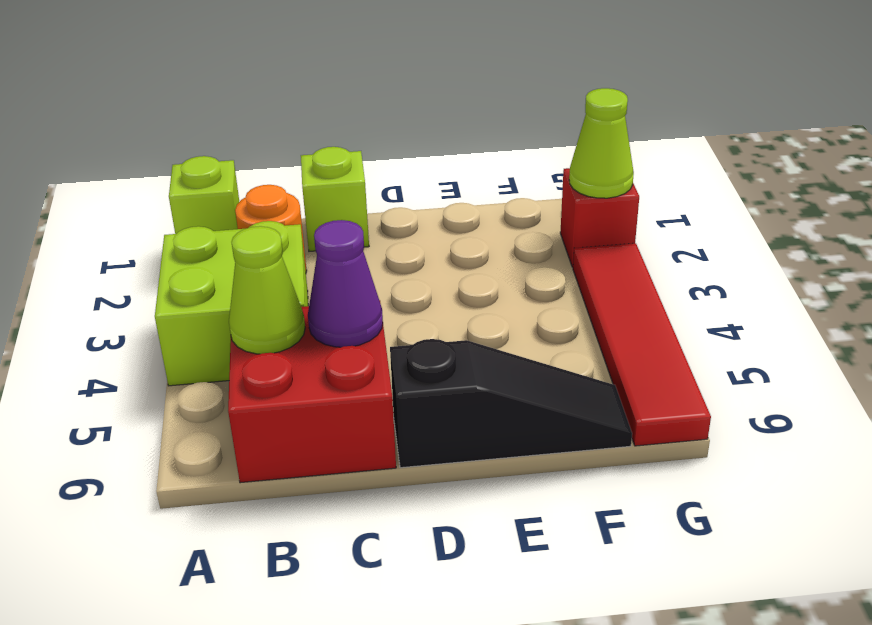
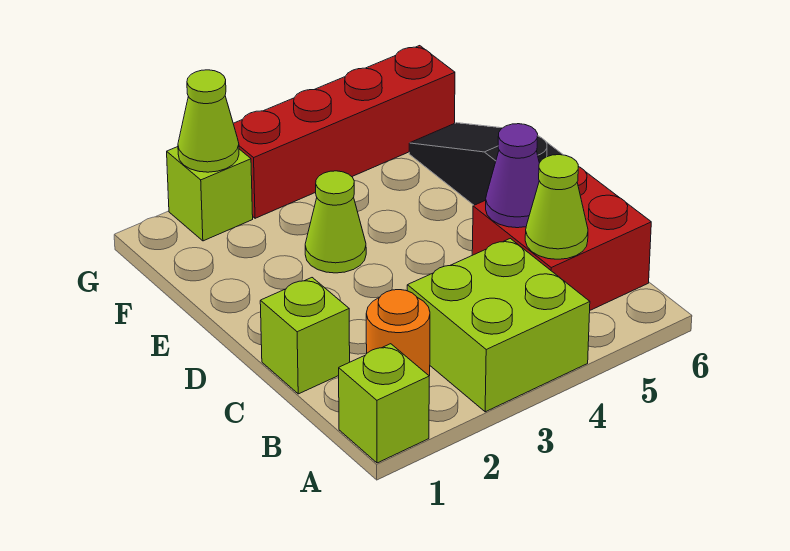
none -> lime 1x1 cone [305,171,366,273]
red 1x1 brick [560,168,639,267] -> lime 1x1 brick [167,147,253,241]
red 1x4 tile [573,243,711,446] -> red 1x4 brick [233,46,455,218]

